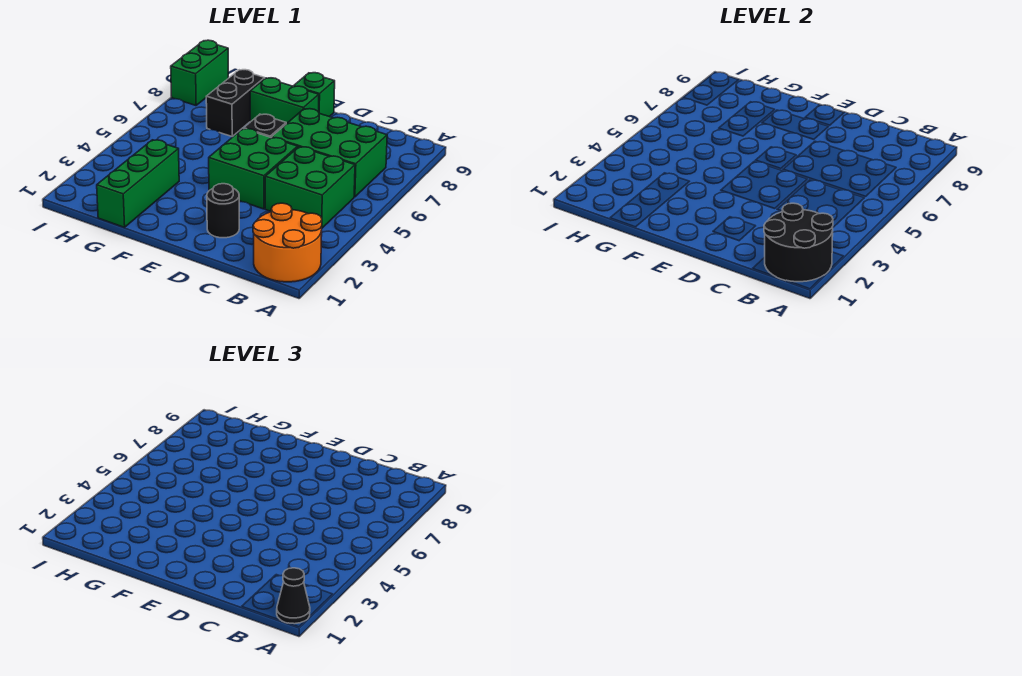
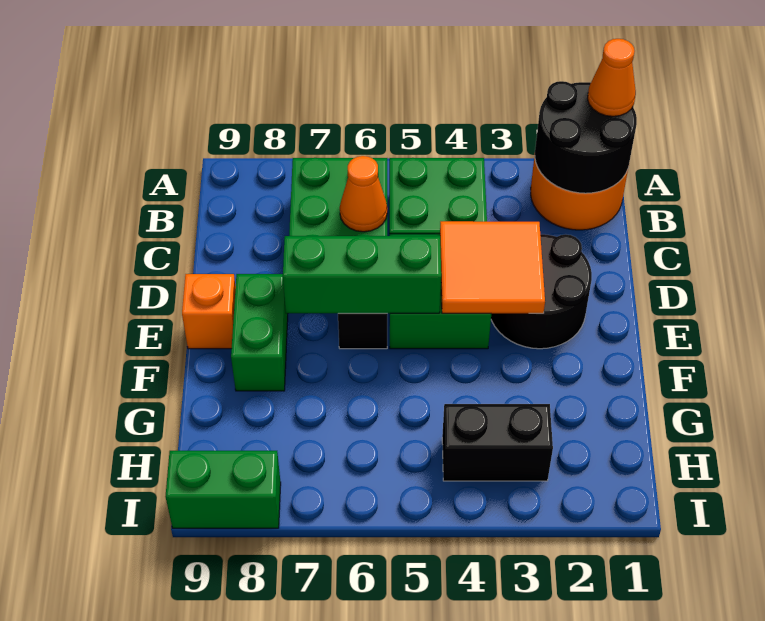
black 1x1 cone [277,568,310,624] -> orange 1x1 cone [588,39,636,116]
none -> orange 1x1 cone [340,156,387,232]
black 1x1 round brick [207,184,239,238] -> black 2x2 round brick [491,234,592,349]
none -> orange 2x2 tile [440,221,545,313]
green 1x1 brick [294,73,335,117] -> orange 1x1 brick [182,274,236,349]
green 1x3 brick [97,140,179,227] -> green 1x3 brick moved to [283,236,441,313]
black 1x2 brick [206,70,265,136] -> black 1x2 brick moved to [442,404,553,481]

